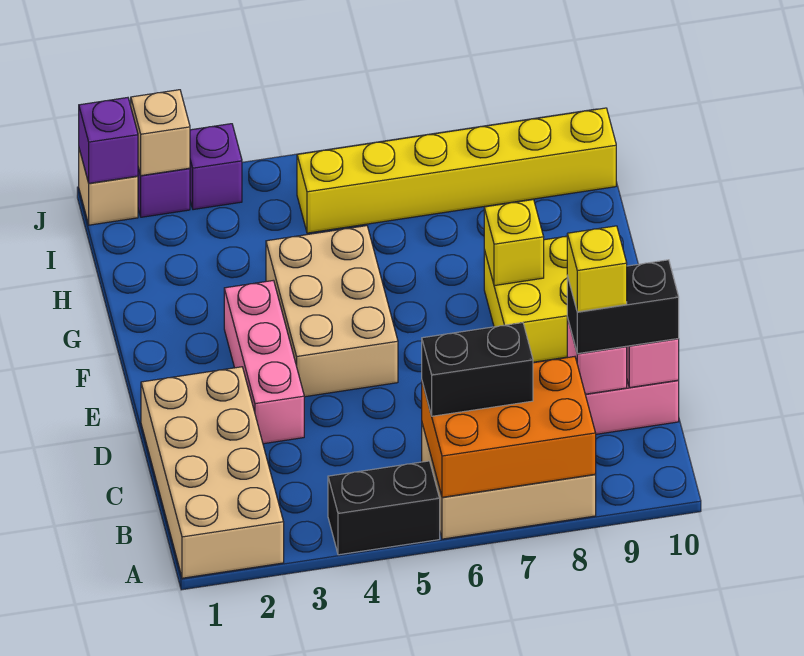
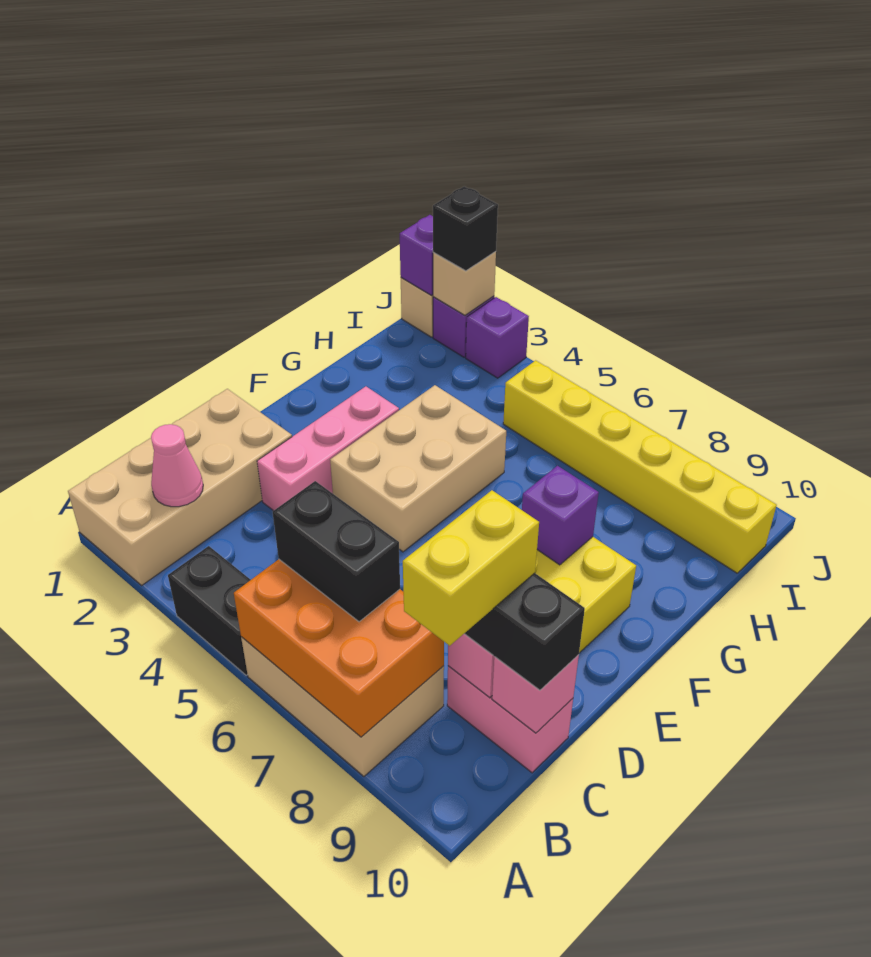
none -> pink 1x1 cone [151,424,203,507]
yellow 1x1 brick [567,226,627,312] -> yellow 1x2 brick [403,490,539,646]
yellow 1x1 brick [484,200,544,286] -> purple 1x1 brick [522,466,599,565]
none -> black 1x1 brick [433,186,498,271]

